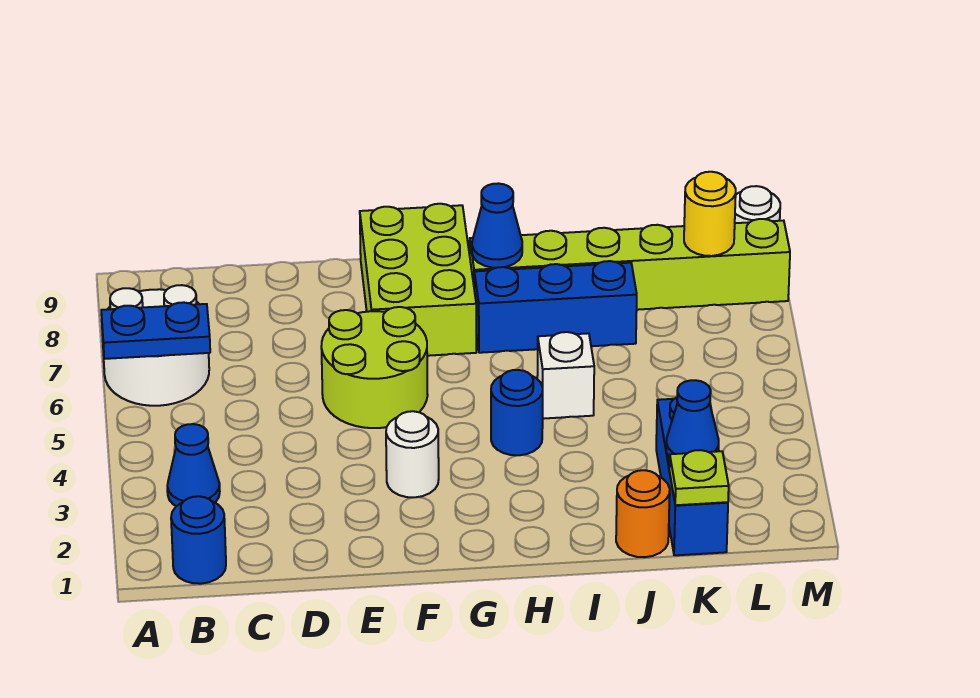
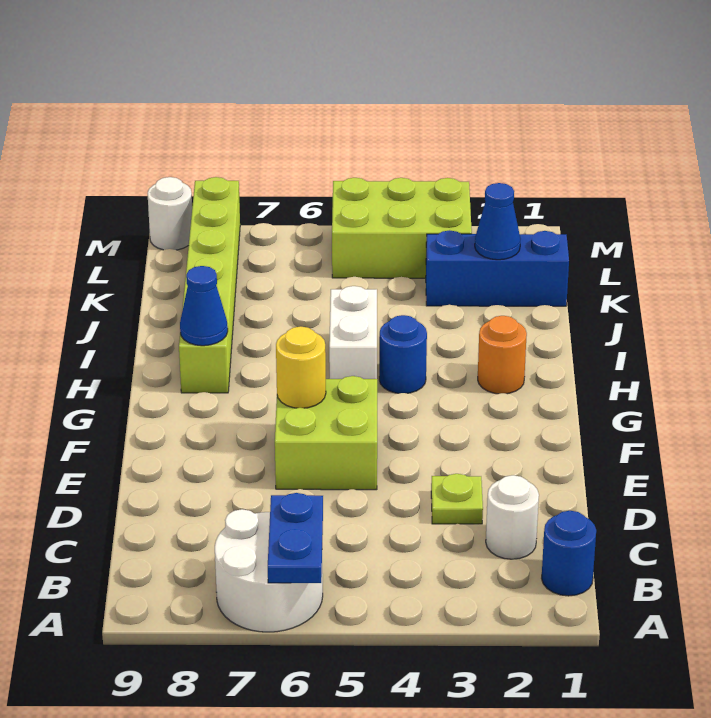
blue 1x1 cone [167,424,220,506] -> none
lime 2x2 round brick [321,307,428,428] -> lime 2x2 brick [275,376,377,490]
white 1x1 round brick [386,411,439,497] -> white 1x1 round brick moved to [486,475,539,559]
lime 2x3 brick [360,204,476,356] -> lime 2x3 brick moved to [332,178,472,278]
blue 1x3 brick [474,261,637,353] -> none
white 1x1 brick [537,332,594,419] -> white 1x2 brick [329,286,377,379]
orange 1x1 round brick [616,470,670,557] -> orange 1x1 round brick moved to [478,316,527,394]
lime 1x1 plate [669,450,729,505] -> lime 1x1 plate moved to [431,474,483,524]
yellow 1x1 round brick [684,172,736,256] -> yellow 1x1 round brick moved to [276,326,326,408]

